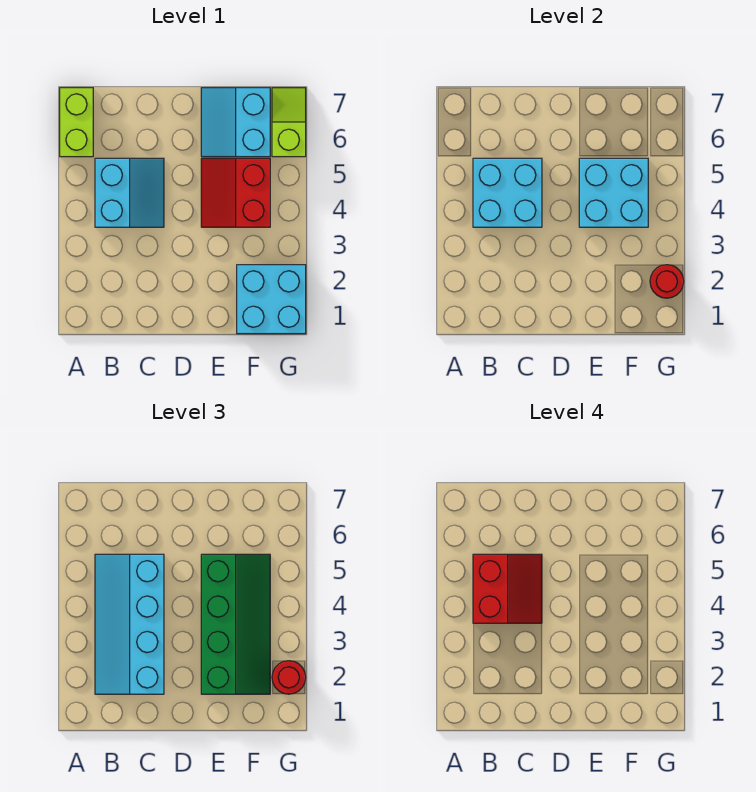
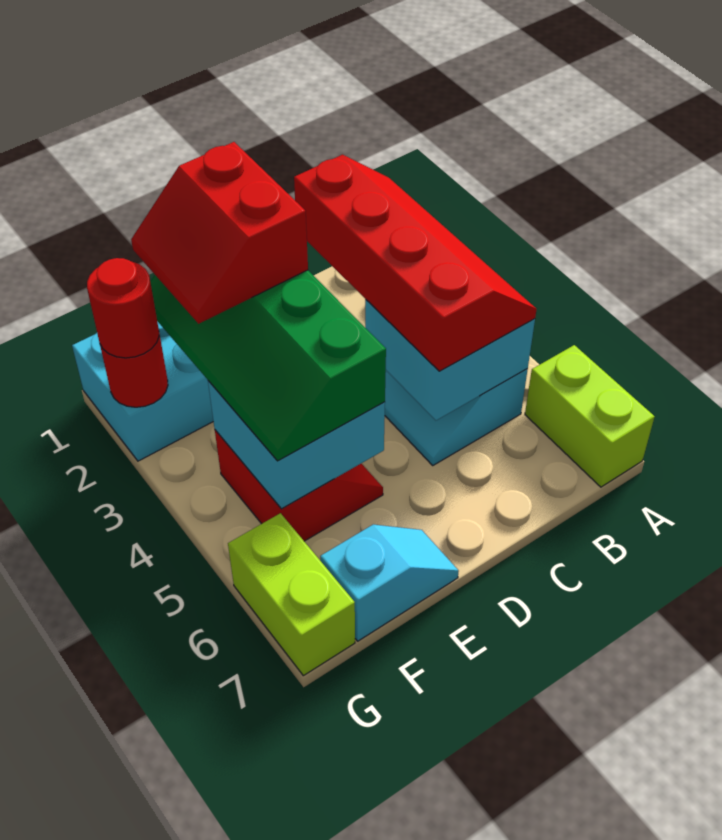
cyan 2x4 slope [95,554,164,694] -> red 2x4 slope [294,155,537,371]
red 2x2 slope [473,554,542,623] -> red 2x2 slope moved to [131,142,308,324]
cyan 2x2 slope [201,88,270,157] -> cyan 1x2 slope [320,524,459,641]
lime 1x2 slope [272,88,306,157] -> lime 1x2 brick [228,513,355,676]

